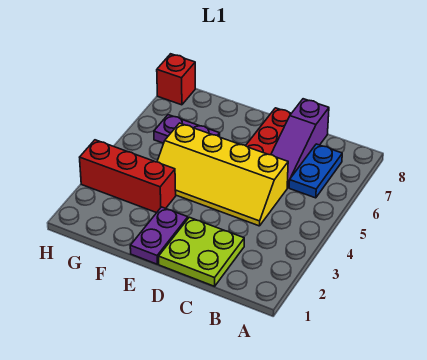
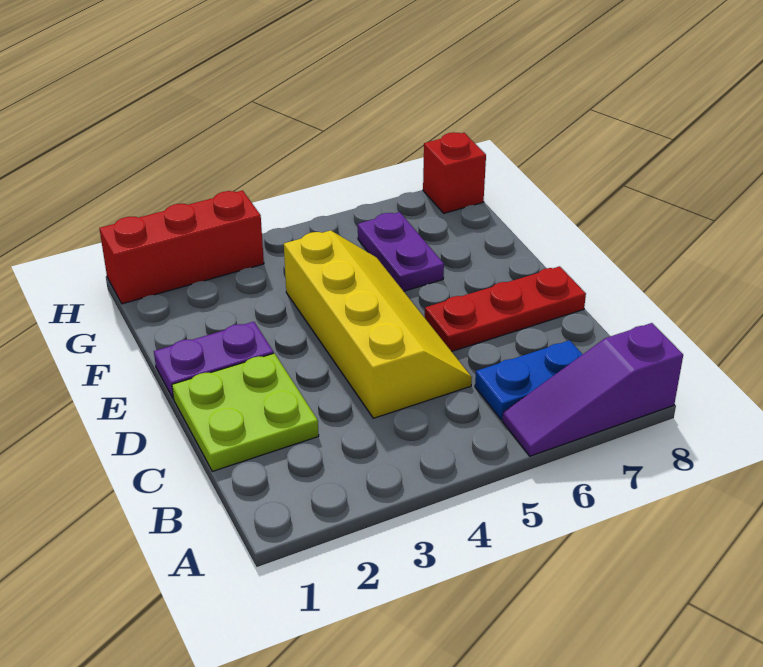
yellow 2x4 slope [157,123,288,226] -> yellow 2x4 slope turned to [284,230,472,418]
purple 1x3 slope [271,99,329,188] -> purple 1x3 slope moved to [502,323,683,456]
red 1x3 brick [80,140,176,213] -> red 1x3 brick turned to [99,190,264,304]

